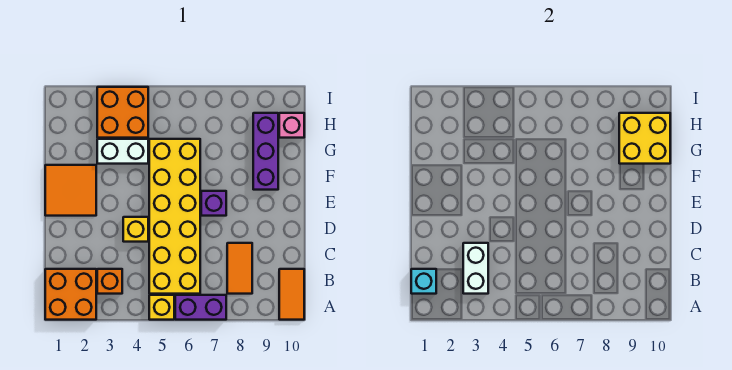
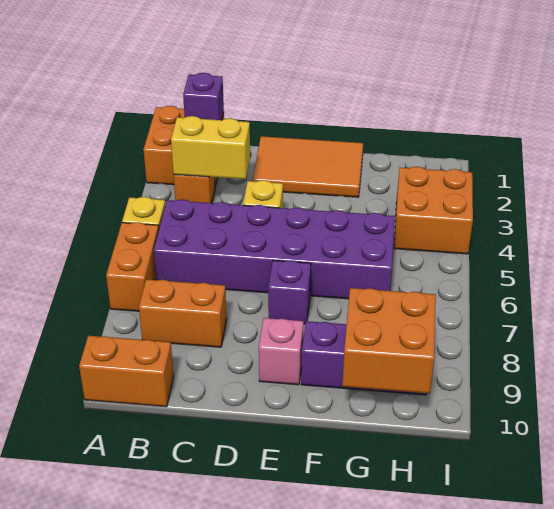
purple 1x2 brick [175,295,226,320] -> orange 1x2 brick [106,222,159,311]
orange 1x2 tile [279,269,304,320] -> orange 1x2 brick [79,336,174,407]
cyan 1x1 brick [411,269,436,294] -> purple 1x1 brick [183,73,224,120]
white 1x2 brick [463,243,488,294] -> yellow 1x2 brick [171,116,250,179]
yellow 2x6 brick [149,139,200,294] -> purple 2x6 brick [154,200,395,299]
orange 1x2 tile [227,243,252,294] -> orange 1x2 brick [139,279,227,347]
orange 2x2 tile [45,165,96,216] -> orange 2x3 tile [253,136,363,197]
white 1x2 brick [97,139,148,164] -> none
yellow 2x2 brick [619,113,670,164] -> orange 2x2 brick [342,288,436,394]
pink 1x1 brick [279,113,304,138] -> pink 1x1 brick moved to [259,318,304,385]

